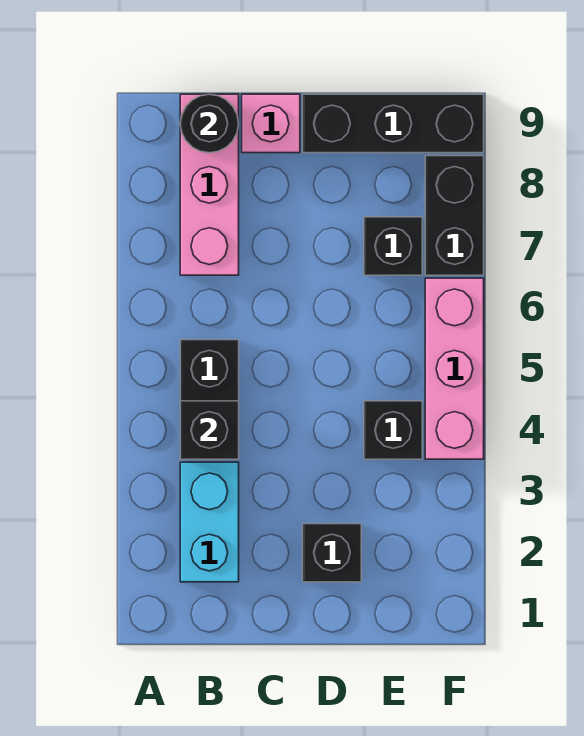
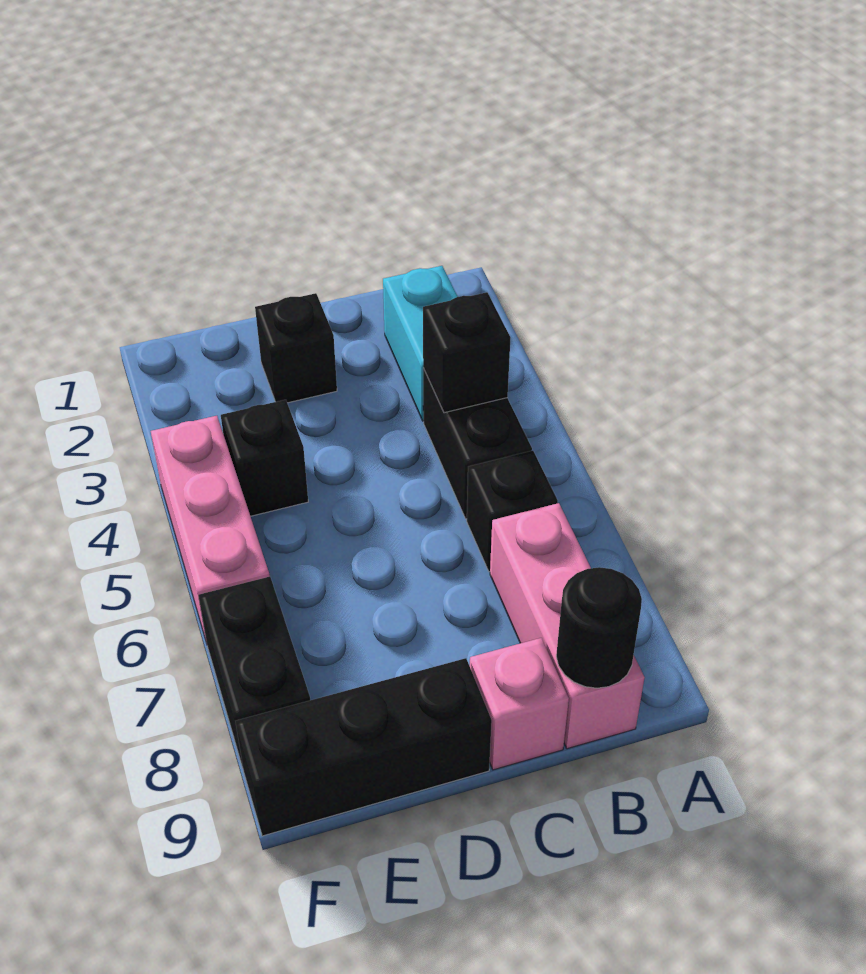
black 1x1 brick [364,217,422,275] -> black 1x1 brick moved to [467,451,558,572]

